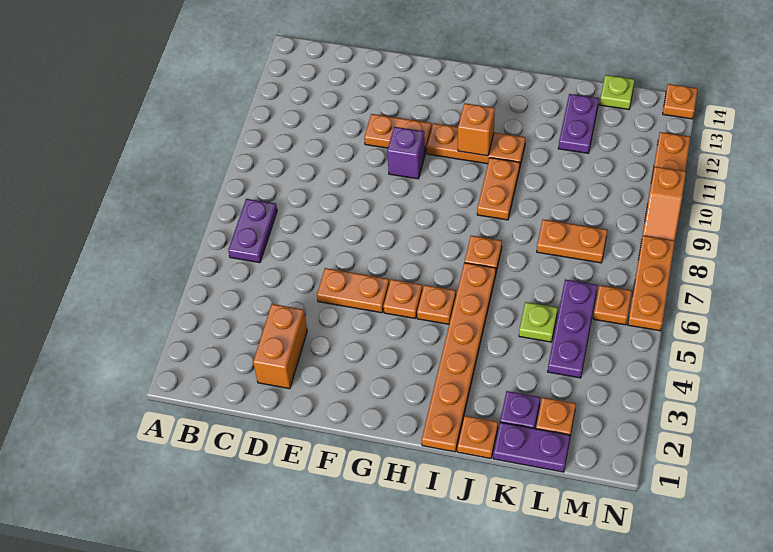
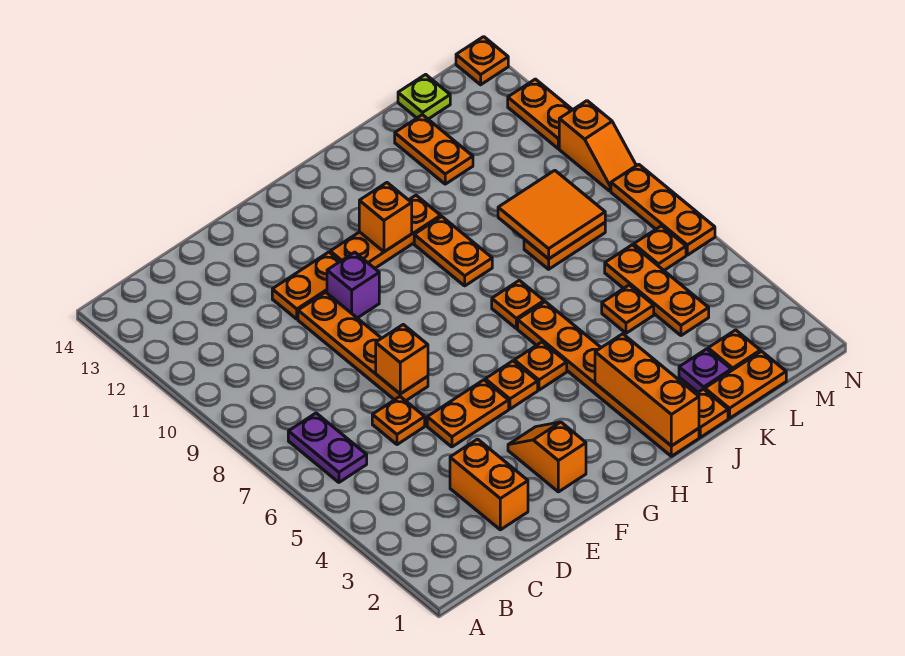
none -> orange 1x1 plate [372,397,425,445]
none -> orange 1x4 plate [298,292,428,401]
none -> orange 1x1 brick [376,325,428,394]
none -> orange 1x2 slope [508,422,586,492]
none -> orange 1x3 brick [595,334,699,446]
purple 1x2 plate [493,422,570,472] -> orange 1x2 plate [705,351,786,418]
lime 1x1 plate [519,302,558,342] -> orange 1x1 plate [602,285,654,333]
none -> orange 2x2 tile [498,170,605,259]
purple 1x2 plate [558,94,599,153] -> orange 1x2 plate [395,115,473,184]
purple 1x3 plate [548,280,597,378] -> orange 1x3 plate [605,245,709,336]

